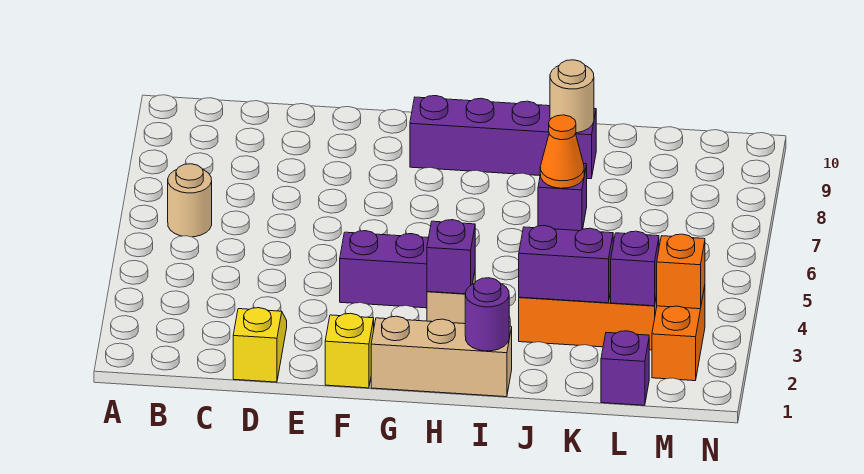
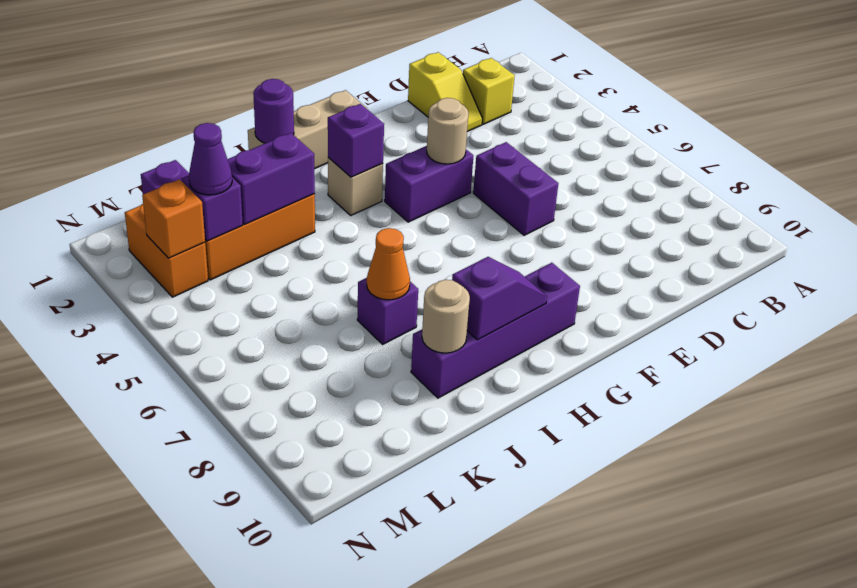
tan 1x1 round brick [168,164,212,237] -> tan 1x1 round brick moved to [427,98,468,164]
none -> purple 1x2 brick [473,142,558,235]
yellow 1x1 brick [325,313,374,388] -> yellow 1x1 brick moved to [463,58,515,124]
none -> purple 1x2 slope [452,257,547,340]
none -> purple 1x1 cone [189,123,232,195]

